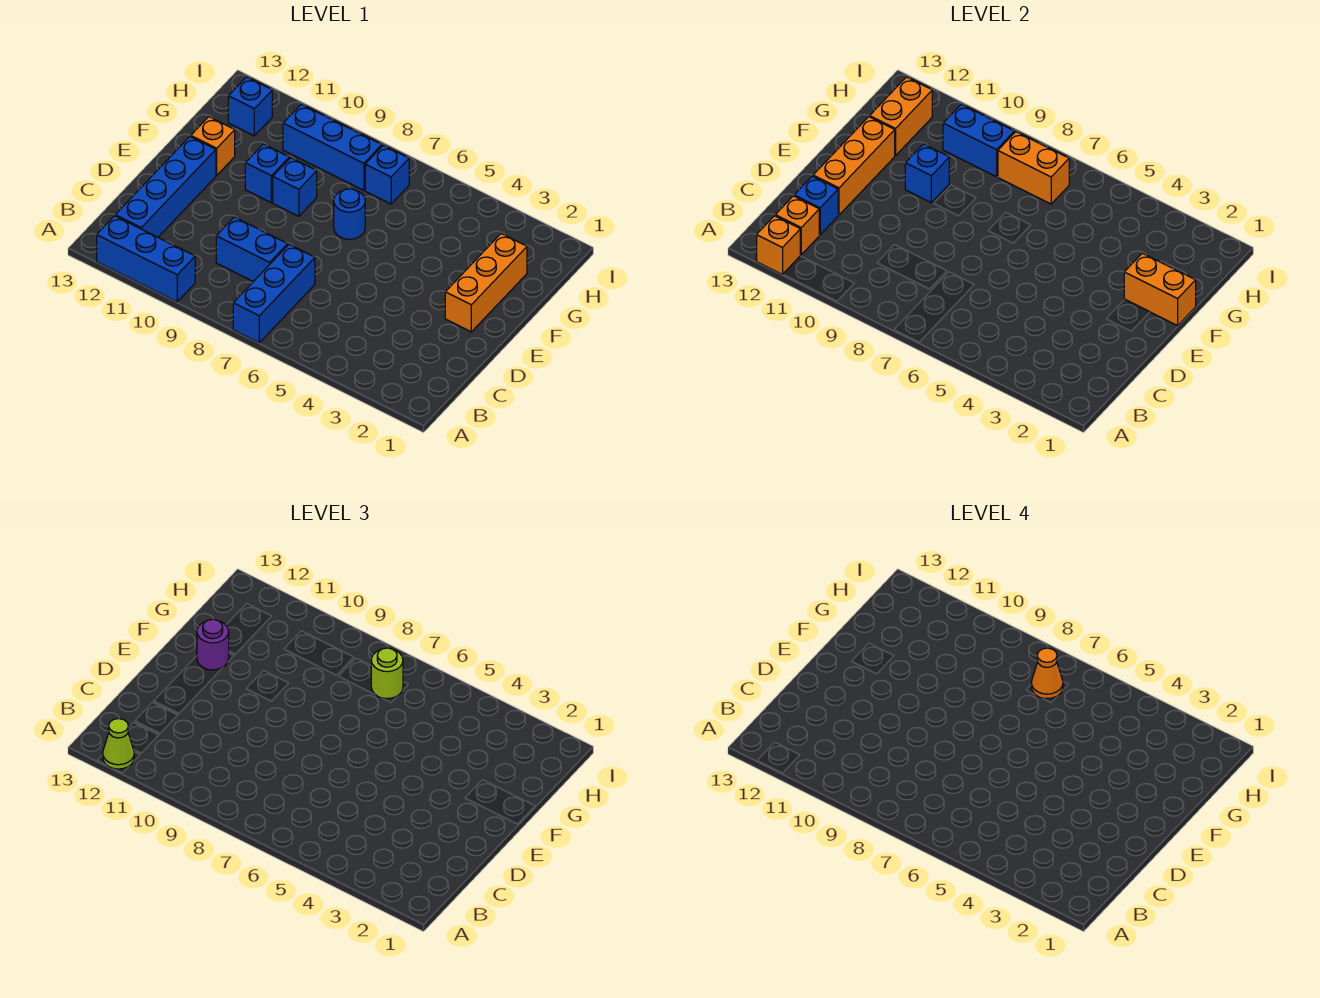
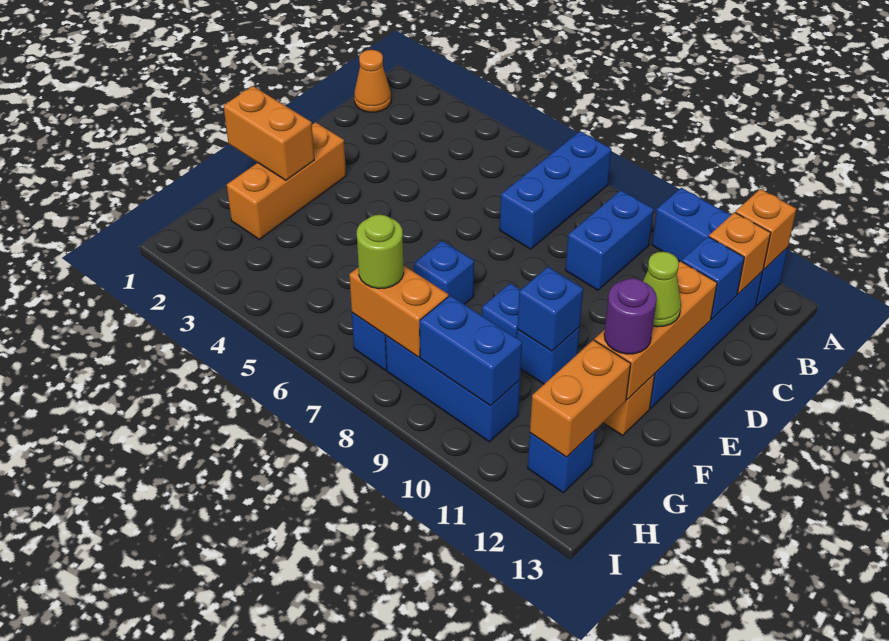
lime 1x1 cone [103,719,134,769] -> lime 1x1 cone moved to [643,252,681,327]
blue 1x2 brick [216,217,288,282] -> blue 1x2 brick turned to [566,190,654,290]
blue 1x1 round brick [334,189,365,239] -> blue 1x1 brick [414,241,474,304]
orange 1x1 cone [1031,648,1063,699] -> orange 1x1 cone moved to [354,50,391,112]

